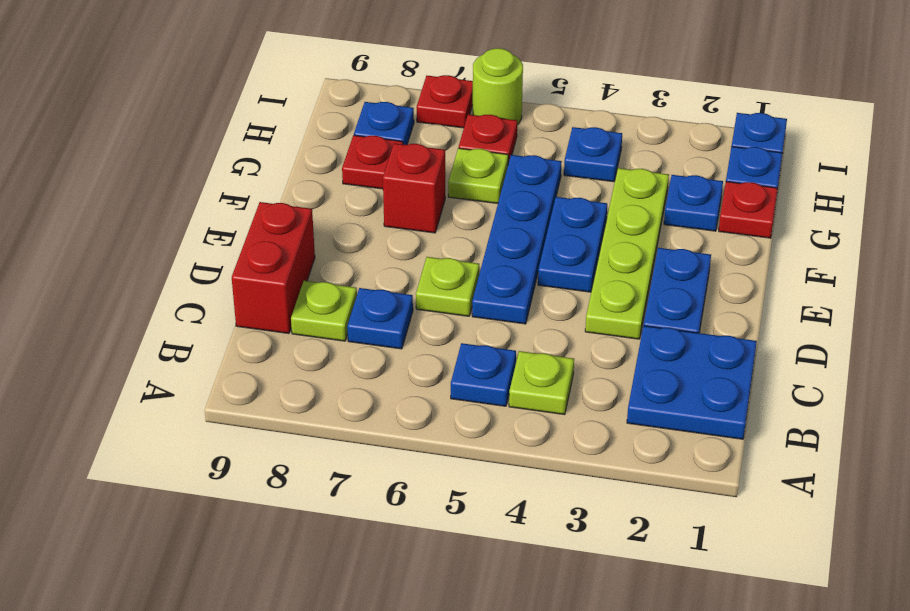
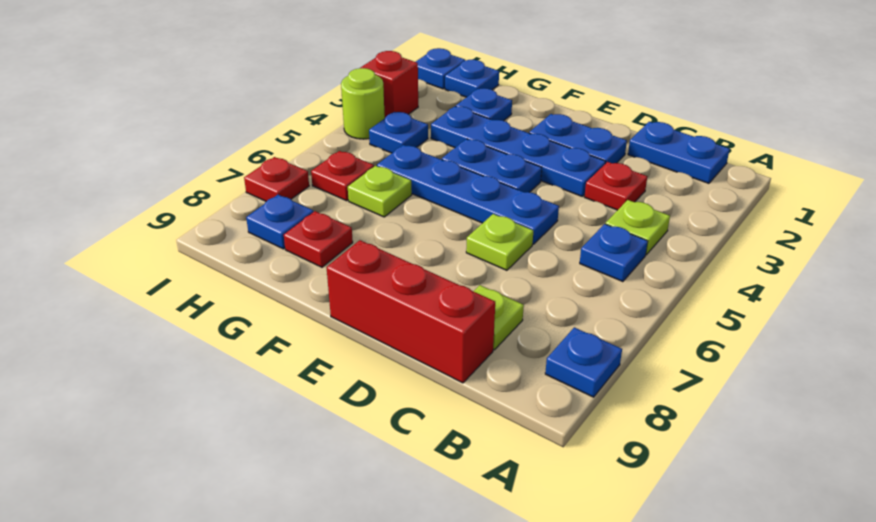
blue 2x2 plate [627,326,757,439] -> blue 1x2 plate [628,122,730,183]
blue 1x1 plate [347,288,413,349] -> blue 1x1 plate moved to [545,327,622,397]
red 1x2 brick [232,202,315,333] -> red 1x3 brick [326,240,495,383]
lime 1x4 plate [585,168,669,339] -> blue 1x4 plate [431,106,605,196]
red 1x1 brick [383,143,445,233] -> red 1x1 brick moved to [361,51,418,117]
red 1x1 plate [719,182,778,238] -> red 1x1 plate moved to [585,162,647,210]
lime 1x1 round brick [473,48,523,125] -> lime 1x1 round brick moved to [341,68,385,139]

